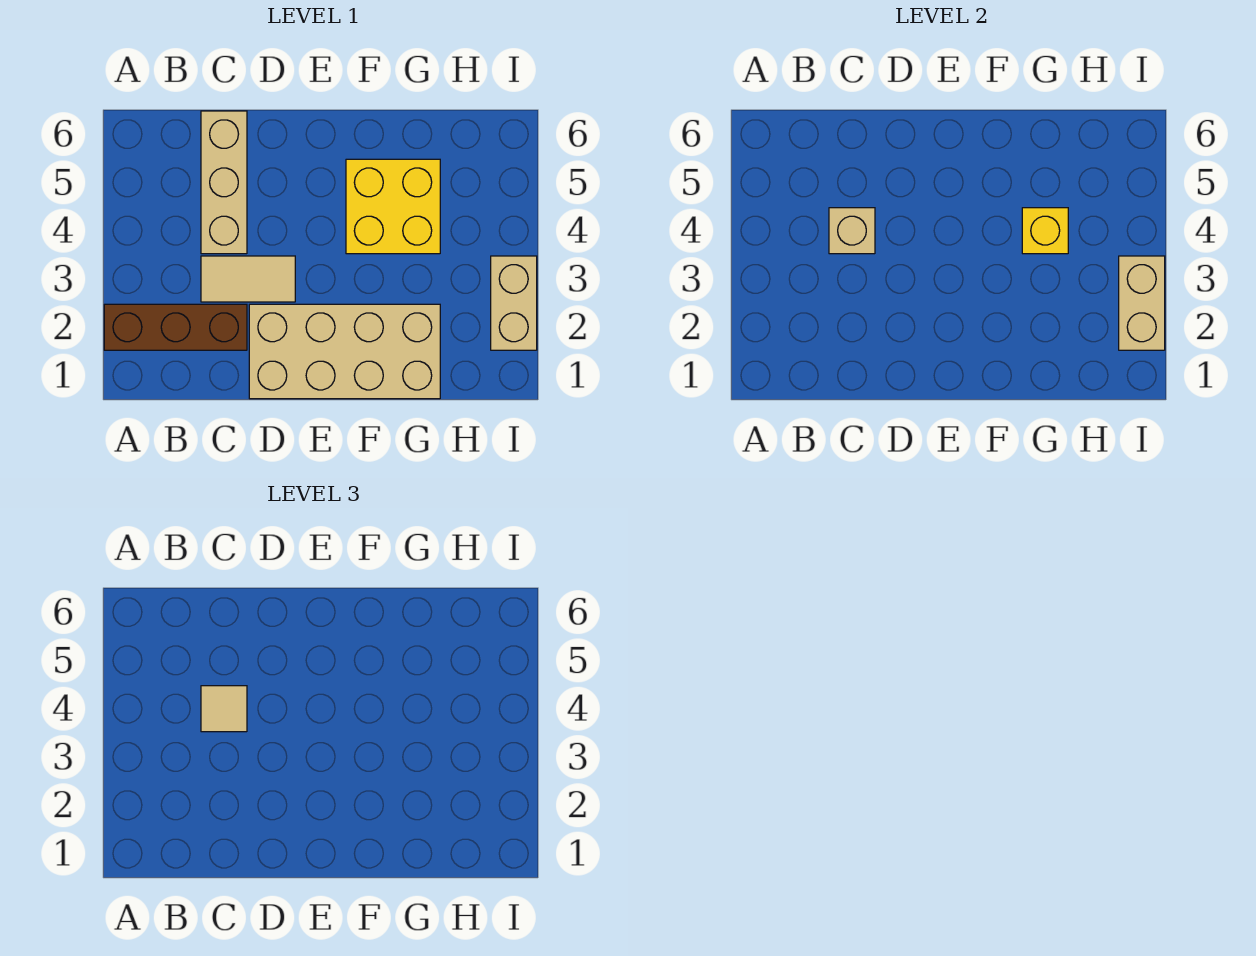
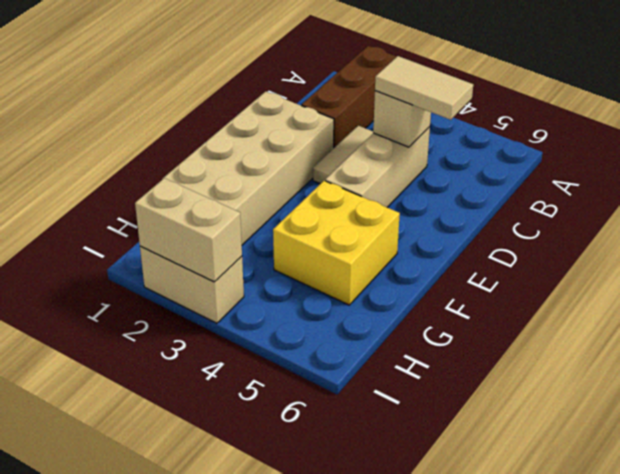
tan 1x3 brick [201,111,247,254] -> tan 1x3 brick turned to [325,127,430,207]
tan 1x1 tile [201,686,247,732] -> tan 1x2 tile [375,56,473,120]
yellow 1x1 brick [1022,208,1068,254] -> none

